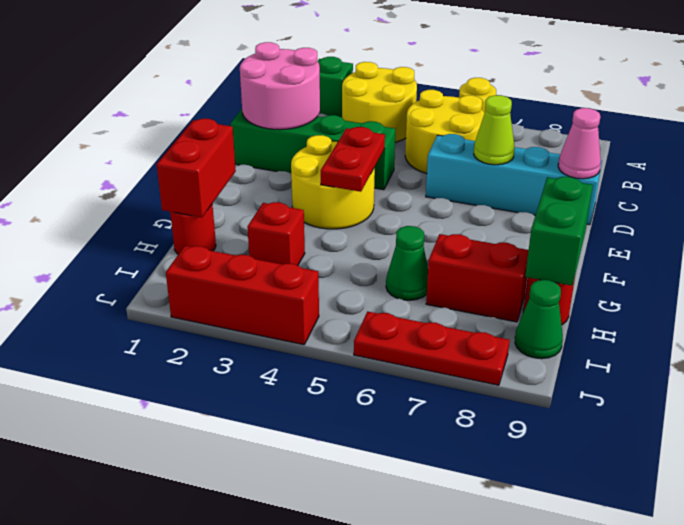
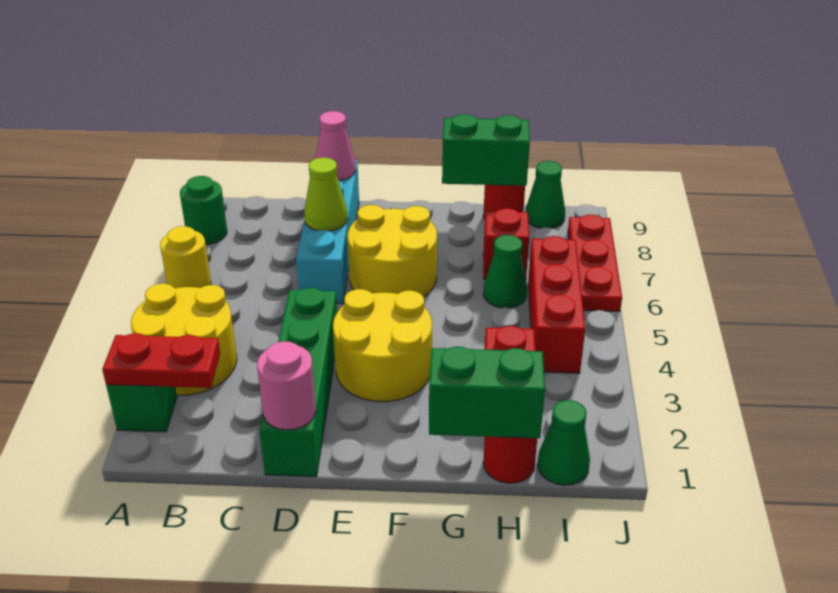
none -> green 1x1 round brick [180,176,227,245]
yellow 2x2 round brick [405,90,484,174] -> yellow 2x2 round brick moved to [348,205,437,297]
pink 2x2 round brick [240,42,320,130] -> pink 1x1 round brick [257,341,316,430]
red 1x2 plate [321,127,385,192] -> red 1x2 plate moved to [102,333,220,388]
red 1x2 brick [157,119,236,217] -> green 1x2 brick [429,347,545,438]
red 1x2 brick [426,234,529,322] -> red 1x1 brick [483,208,529,279]
none -> green 1x1 cone [537,400,590,485]
red 1x3 brick [166,246,319,345] -> red 1x3 brick moved to [528,236,585,373]

